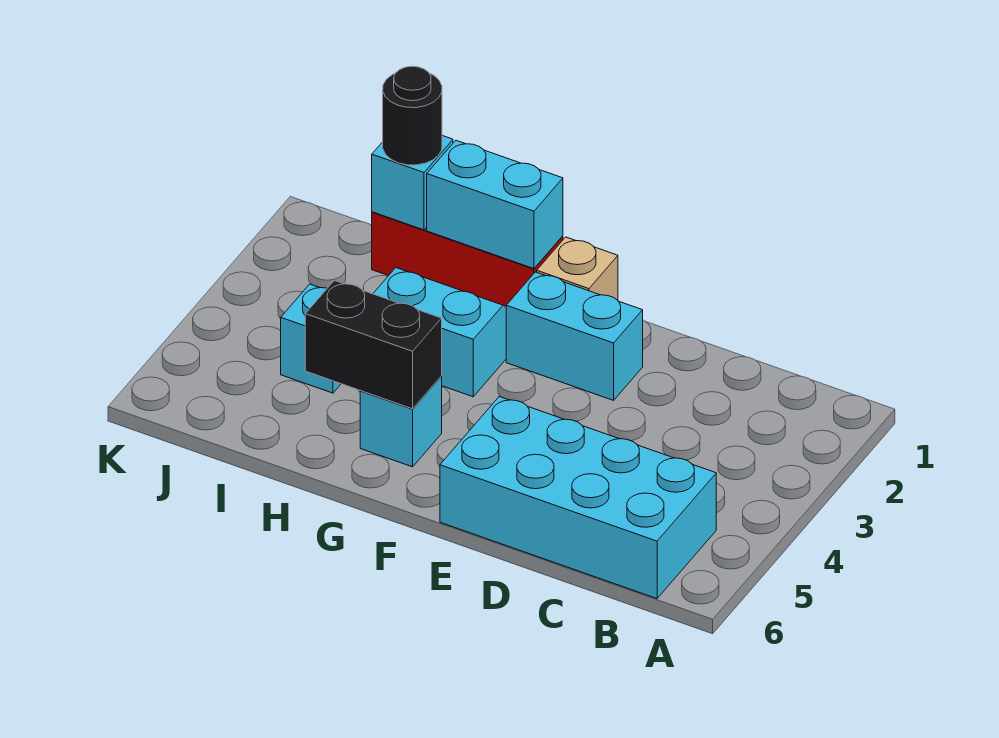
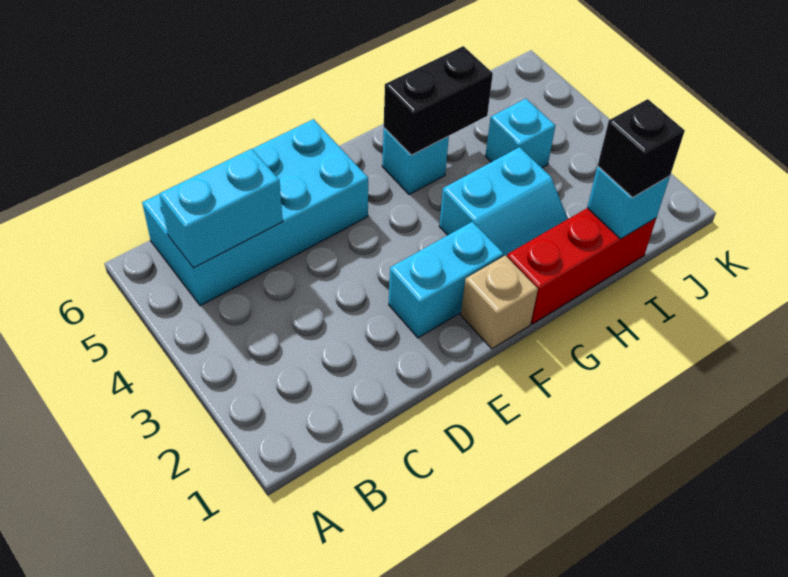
cyan 1x2 brick [427,140,563,269] -> cyan 1x2 brick moved to [159,149,283,268]
black 1x1 round brick [383,66,442,165] -> black 1x1 brick [598,99,685,197]

